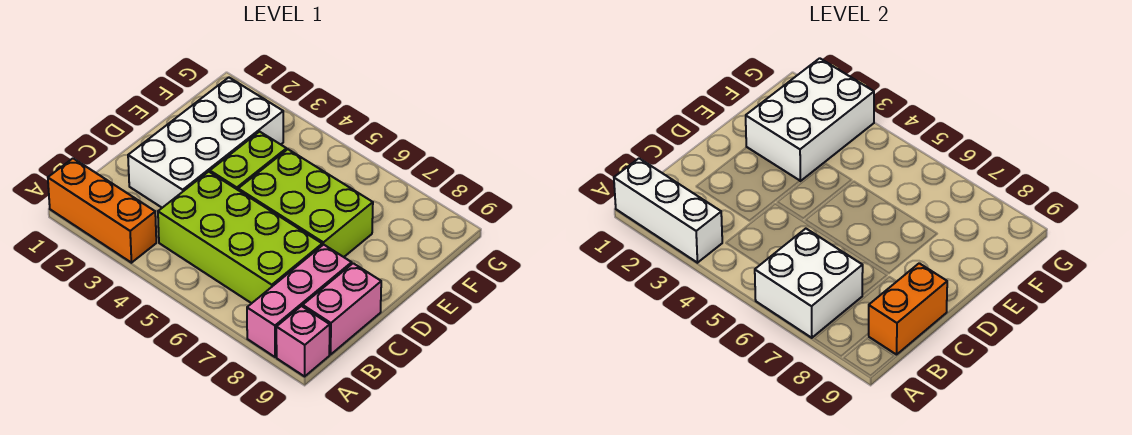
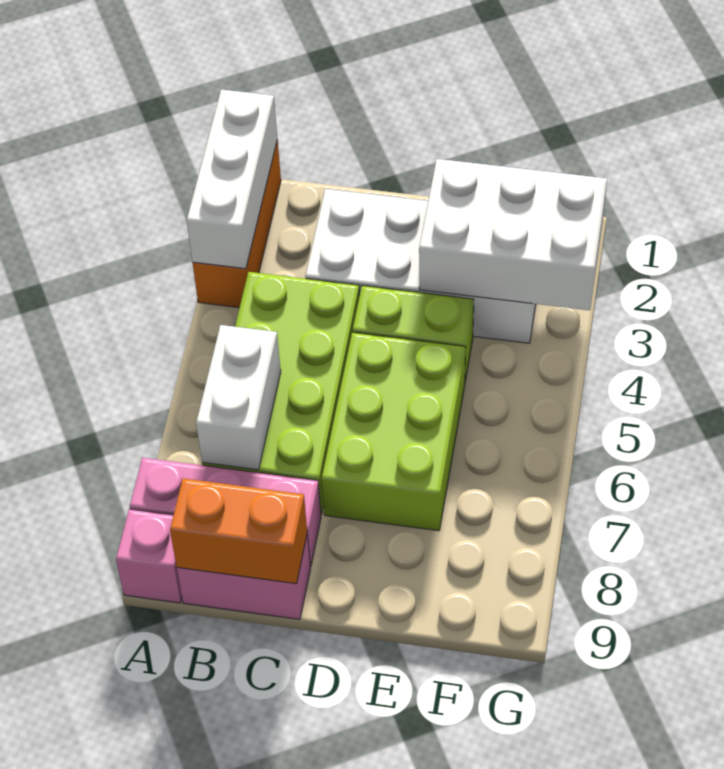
white 2x2 brick [755,229,863,338] -> white 1x2 brick [196,325,281,470]

